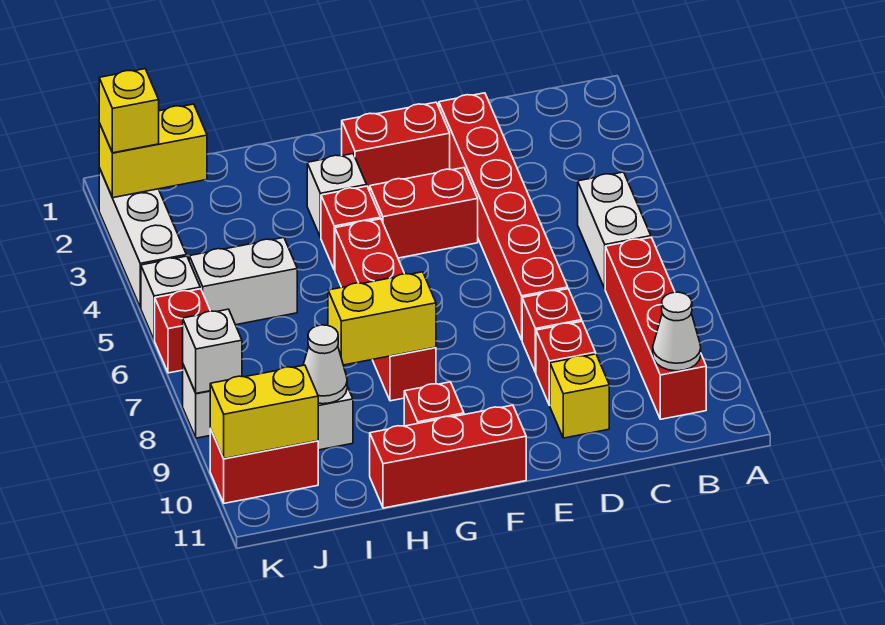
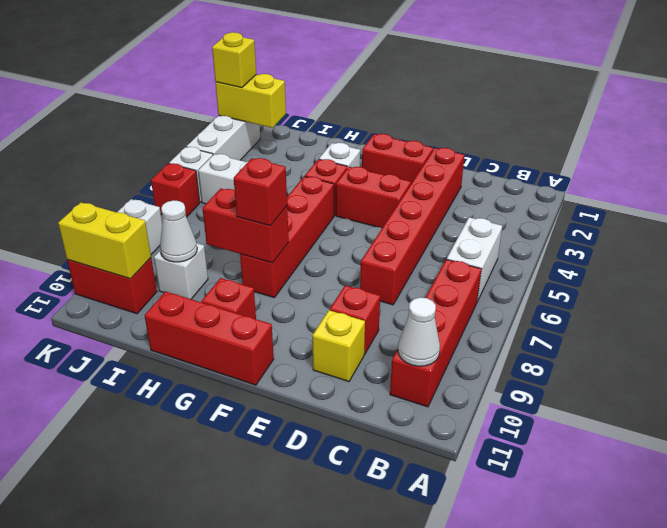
red 1x1 brick [522,289,582,373] -> red 1x1 brick moved to [234,158,287,226]
yellow 1x2 brick [328,272,436,365] -> red 1x2 brick [202,188,289,263]
white 1x1 brick [183,309,242,393] -> none

